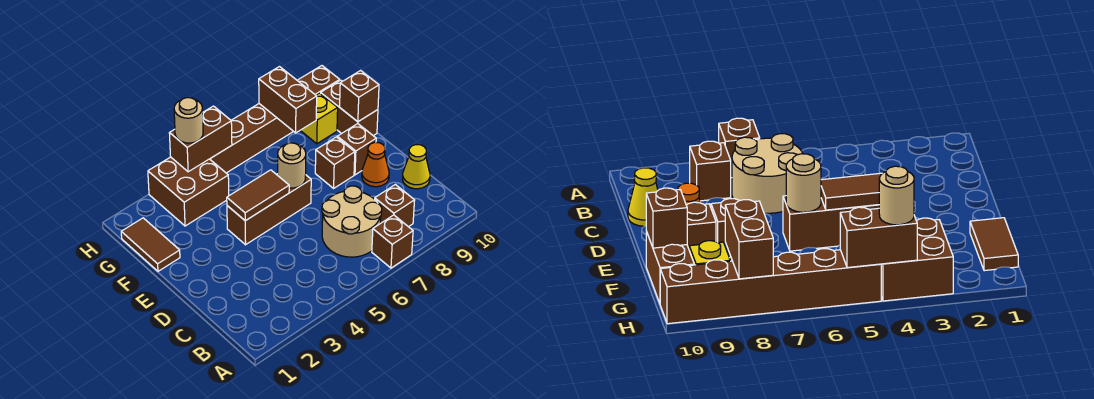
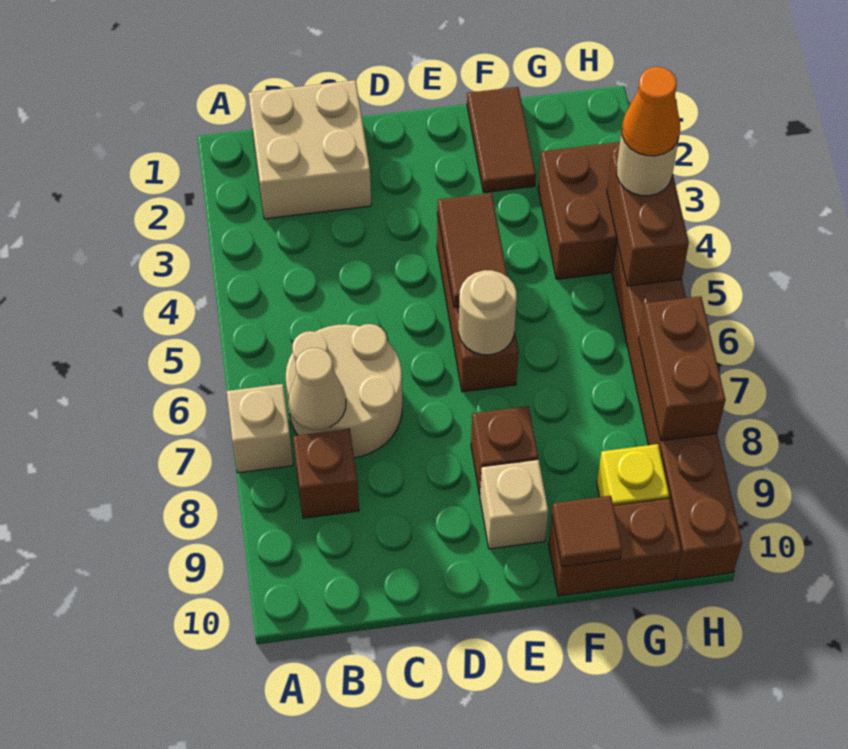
brown 1x1 brick [372,215,413,268] -> tan 1x1 brick [227,384,293,473]
none -> tan 2x2 brick [248,80,371,219]
none -> tan 1x1 cone [289,348,346,430]
yellow 1x1 cone [402,145,430,189] -> none
orange 1x1 cone [362,142,389,187] -> orange 1x1 cone moved to [622,67,680,156]
brown 1x1 brick [337,124,376,175] -> tan 1x1 brick [480,460,548,549]
brown 1x2 tile [121,218,180,271] -> brown 1x2 tile turned to [467,87,536,192]
brown 1x1 brick [340,71,379,122] -> brown 1x1 tile [552,496,622,567]
brown 1x2 brick [259,67,317,133] -> brown 1x2 brick turned to [639,296,726,441]

